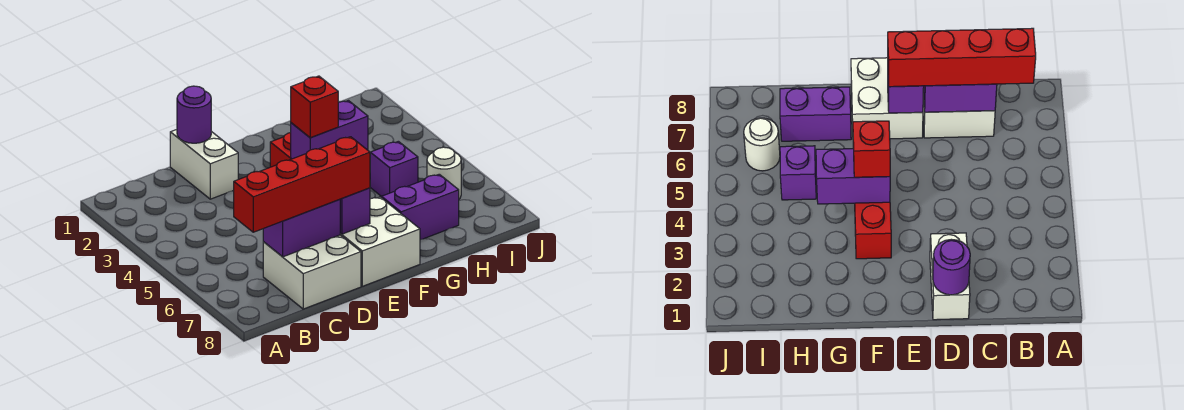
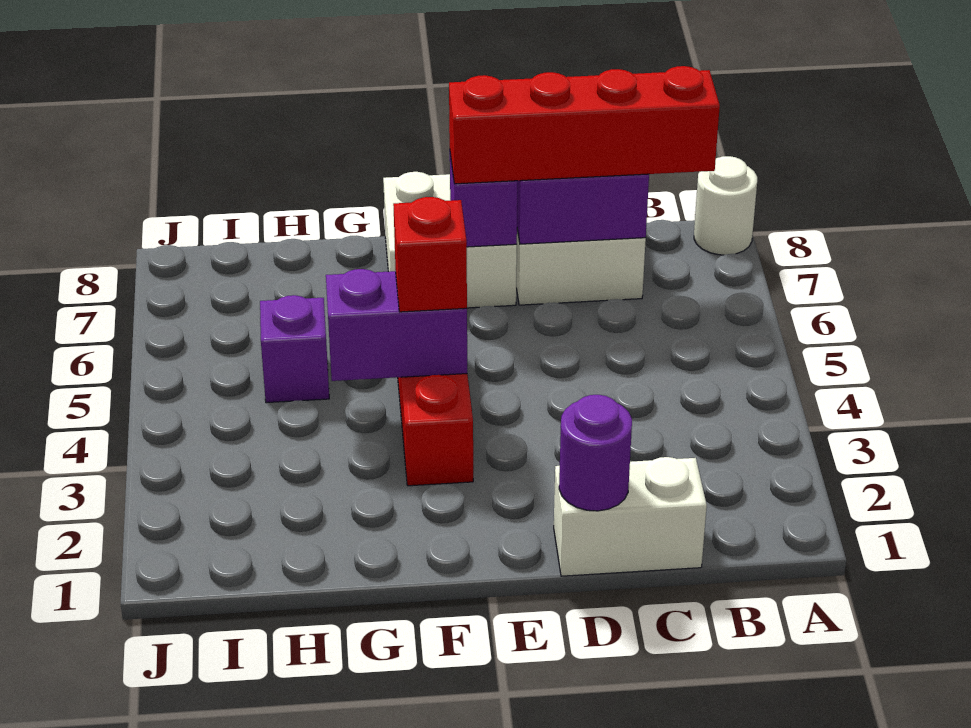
white 1x2 brick [170,130,238,199] -> white 1x2 brick turned to [554,457,707,576]
purple 1x2 brick [382,174,459,240] -> none
white 1x1 round brick [427,147,461,199] -> white 1x1 round brick moved to [694,156,757,255]

